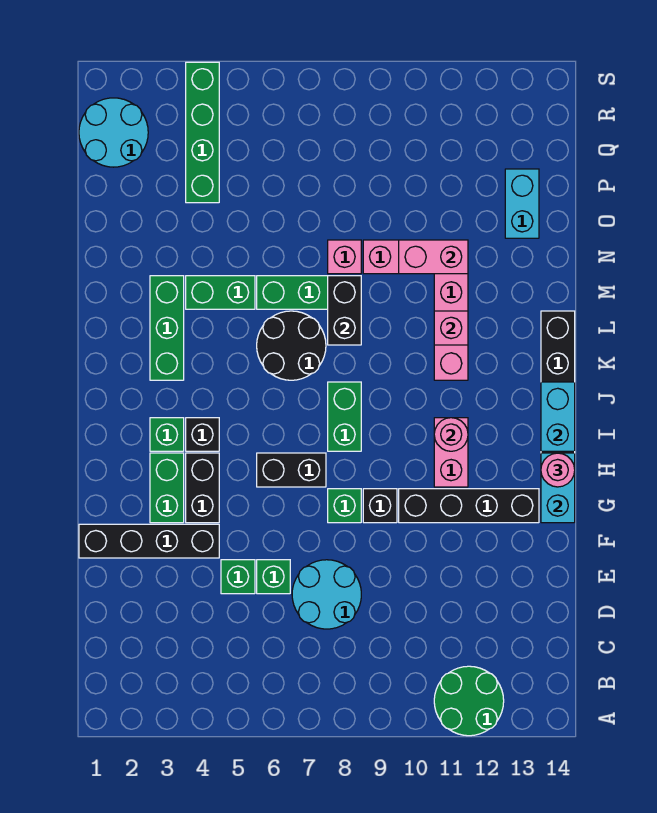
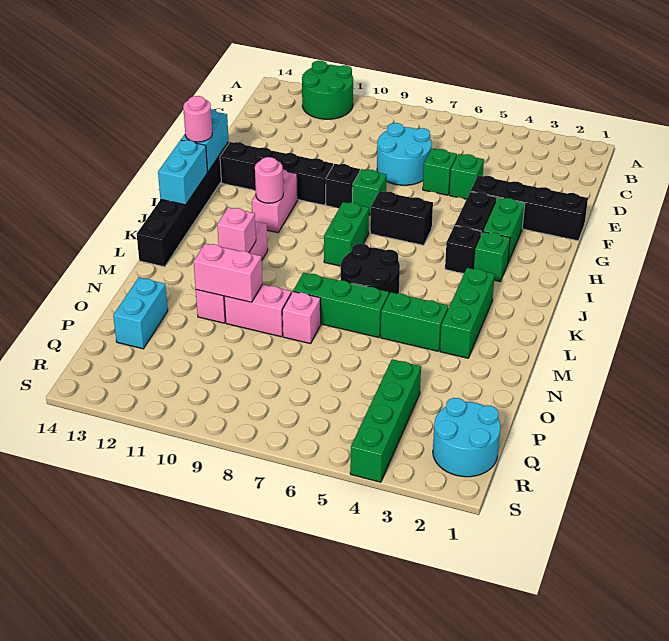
black 1x2 brick [328,276,361,345] -> none

